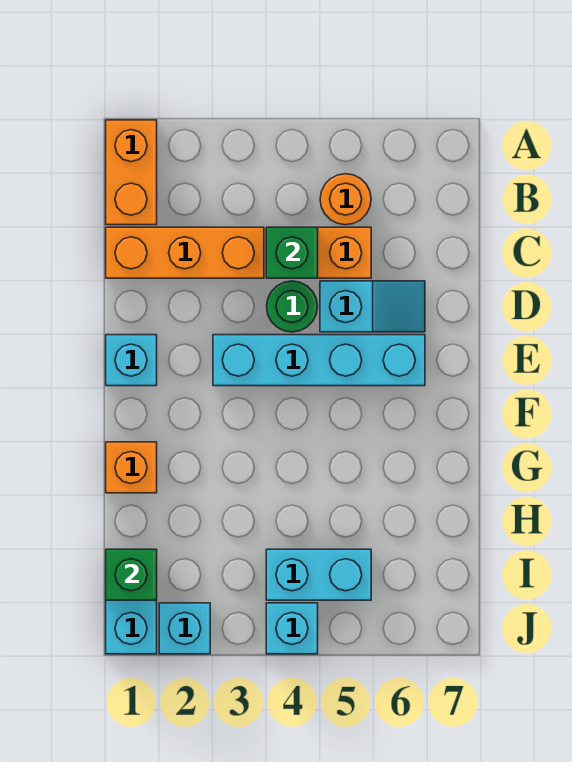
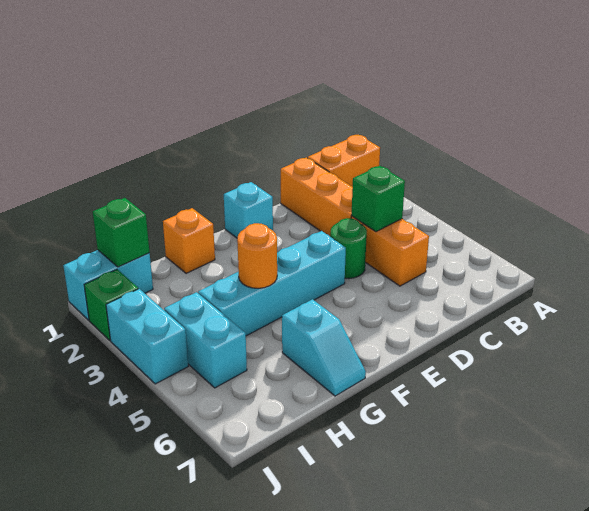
orange 1x1 round brick [320,174,371,225] -> orange 1x1 round brick moved to [237,223,277,288]
cyan 1x2 slope [320,281,425,332] -> cyan 1x2 slope moved to [282,299,366,396]
cyan 1x4 brick [213,335,425,386] -> cyan 1x4 brick turned to [198,231,346,336]
cyan 1x1 brick [159,603,210,654] -> green 1x1 brick [84,270,138,340]
cyan 1x1 brick [266,603,318,654] -> cyan 1x2 brick [106,289,188,384]

